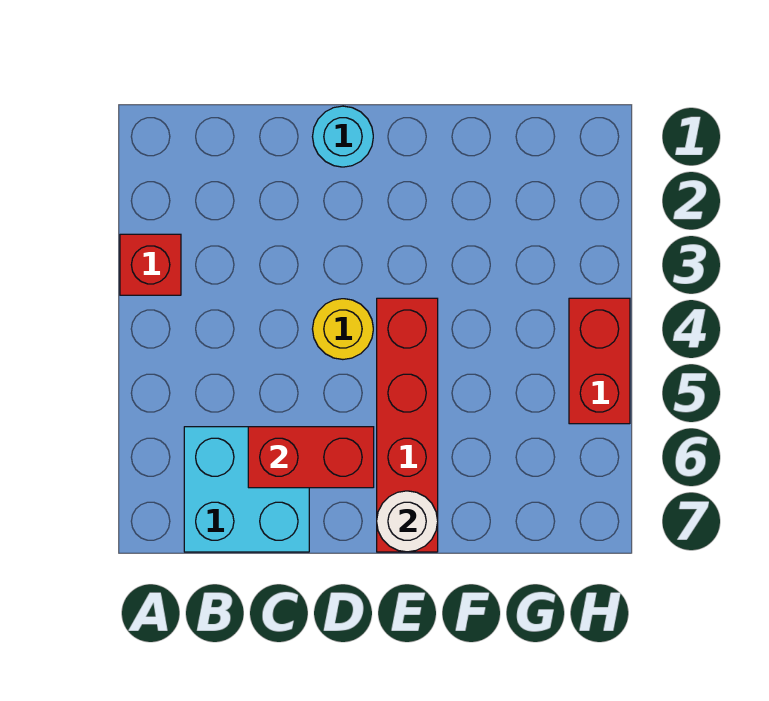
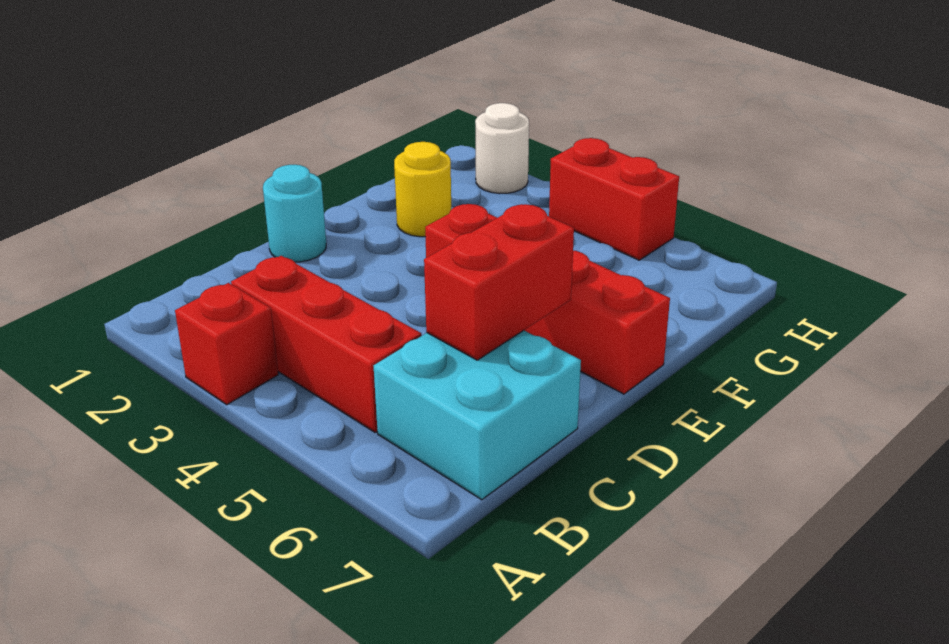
none -> red 1x3 brick [231,256,422,432]
yellow 1x1 round brick [313,299,373,359] -> yellow 1x1 round brick moved to [394,142,451,237]
white 1x1 round brick [377,491,438,552] -> white 1x1 round brick moved to [475,103,529,194]

